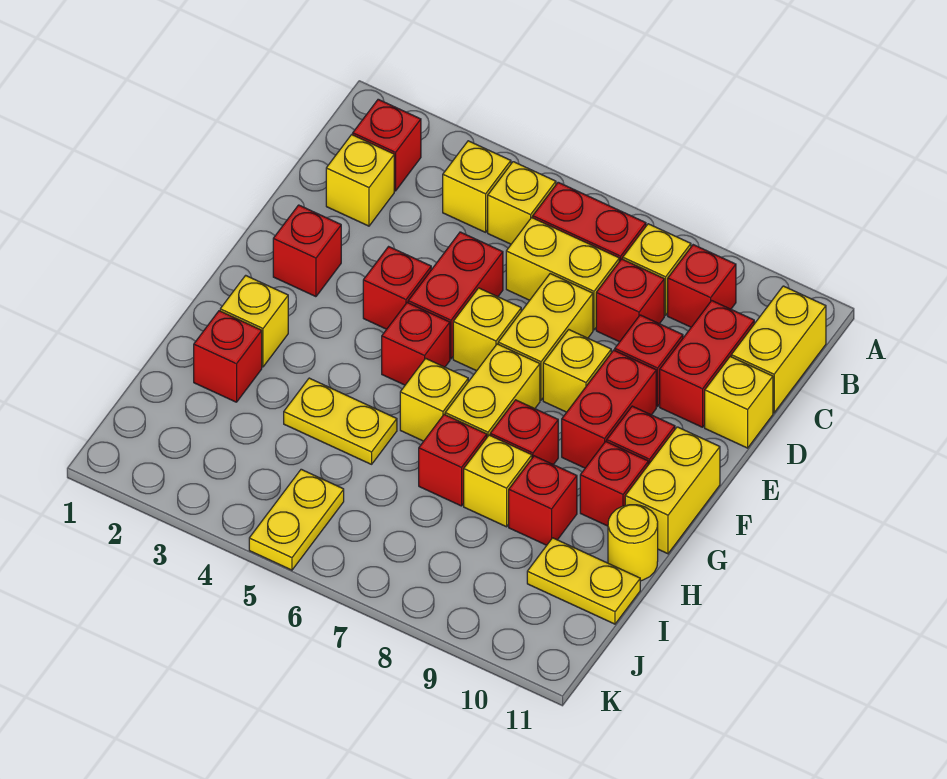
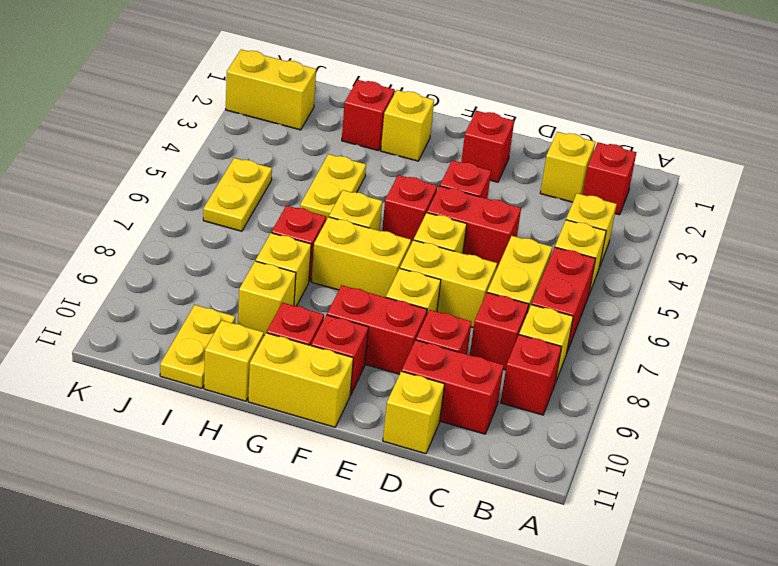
yellow 1x2 brick [731,286,826,413] -> yellow 1x2 brick moved to [226,49,316,130]
red 1x1 brick [490,400,558,465] -> none
red 1x1 brick [509,456,577,545] -> yellow 1x1 brick [238,261,296,335]
yellow 1x1 round brick [608,505,658,581] -> yellow 1x1 brick [204,320,264,401]
yellow 1x2 plate [249,469,344,570] -> yellow 1x2 plate turned to [203,158,272,231]

